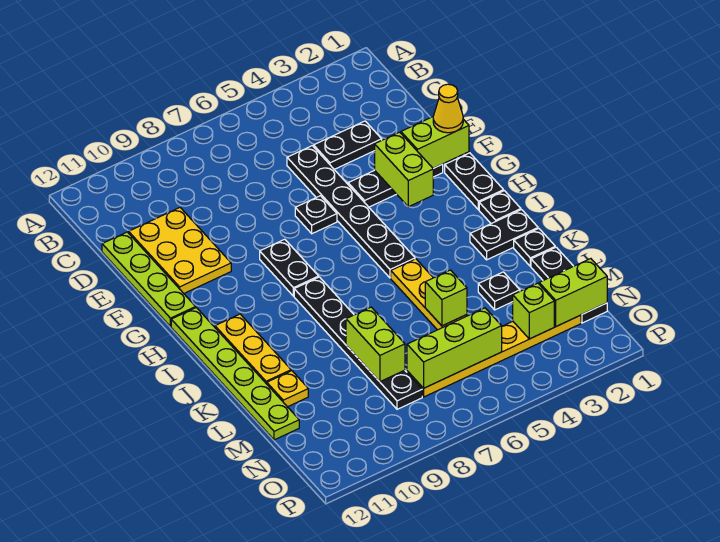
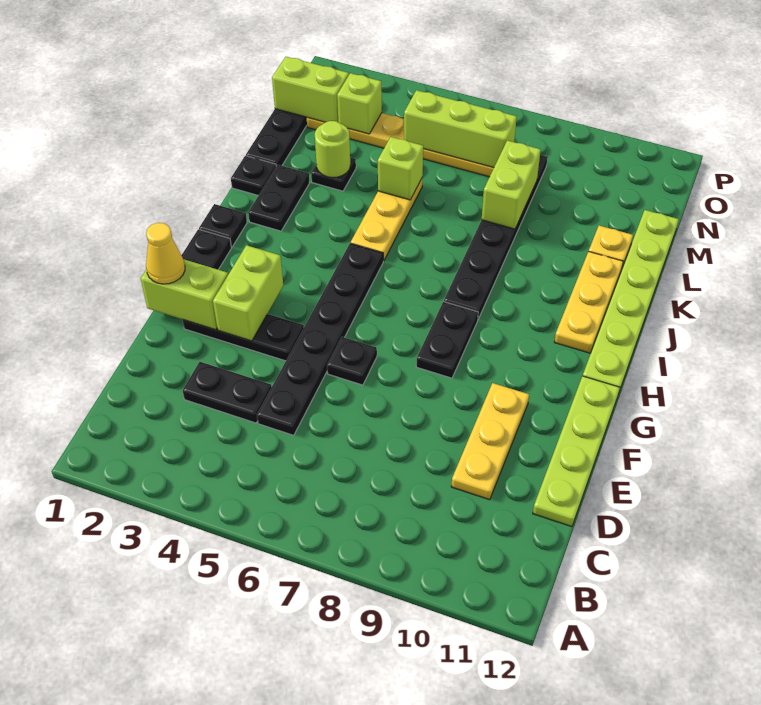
yellow 2x3 plate [129,208,231,293] -> yellow 1x3 plate [451,383,529,500]
black 1x2 plate [470,210,538,260] -> black 1x2 plate turned to [248,165,309,231]
none -> lime 1x1 round brick [315,121,350,178]

